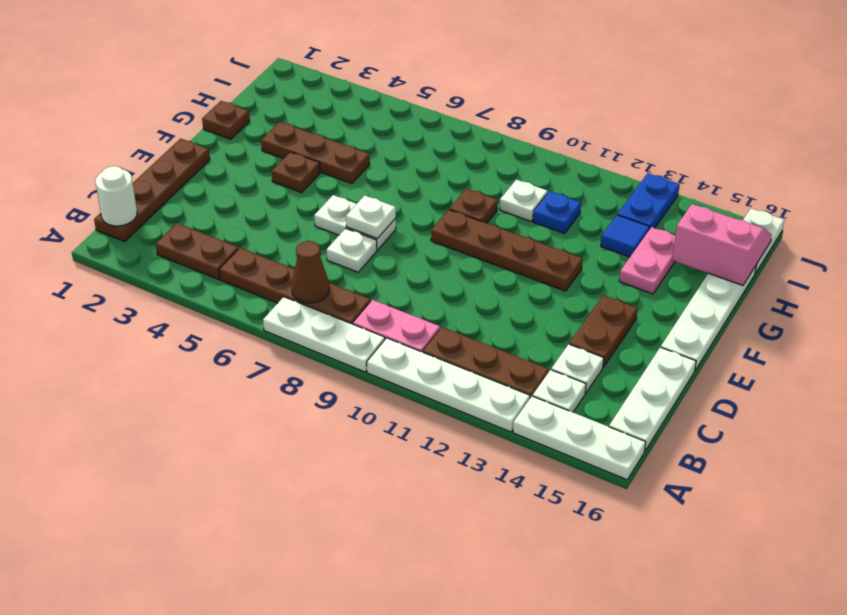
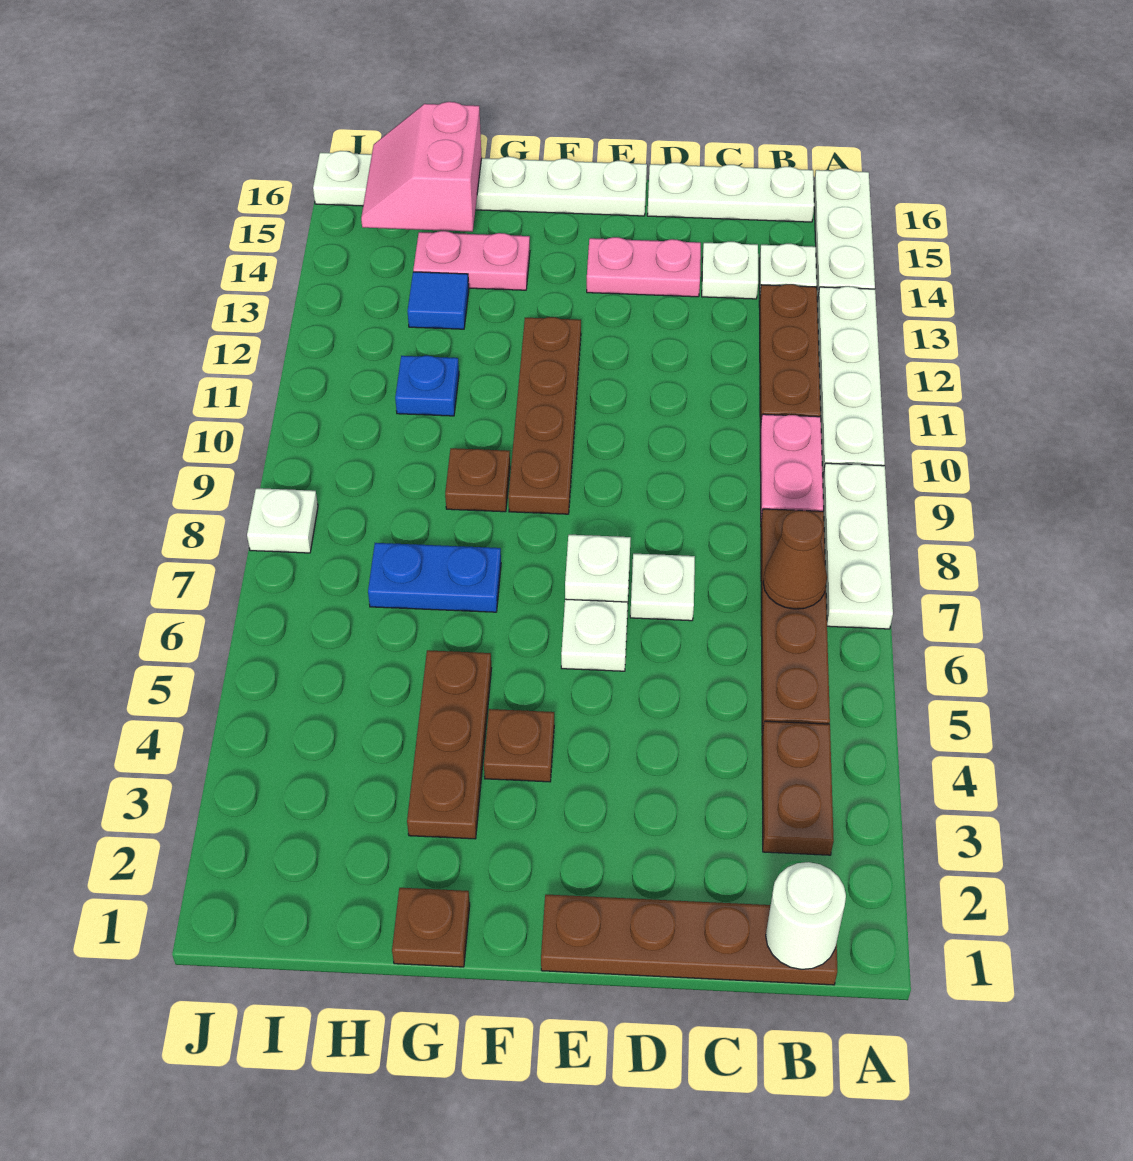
brown 1x2 plate [569,295,638,367] -> pink 1x2 plate [587,237,701,297]
white 1x1 plate [500,180,548,221] -> white 1x1 plate moved to [247,488,318,553]
blue 1x2 plate [617,173,680,229] -> blue 1x2 plate moved to [368,543,501,612]

